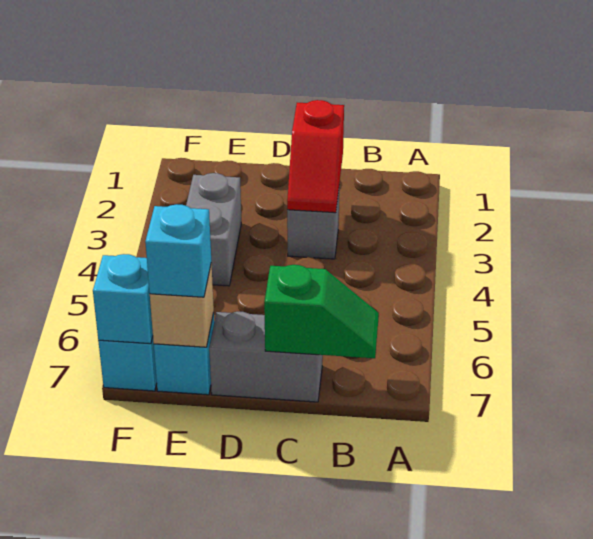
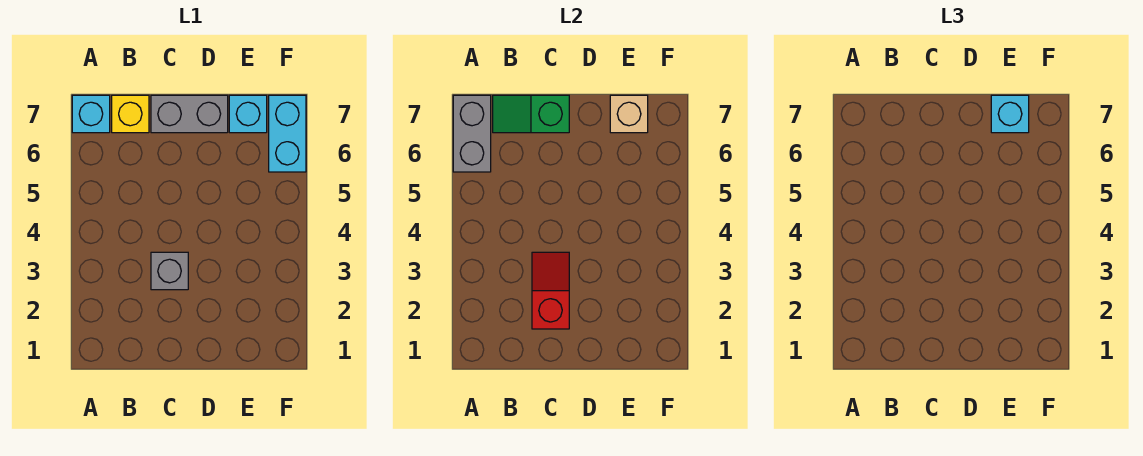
none -> yellow 1x1 brick [112,95,149,133]
grey 1x2 brick [186,173,241,286] -> grey 1x2 brick moved to [453,95,491,172]
cyan 1x1 brick [93,254,153,344] -> cyan 1x1 brick moved to [72,95,110,133]

